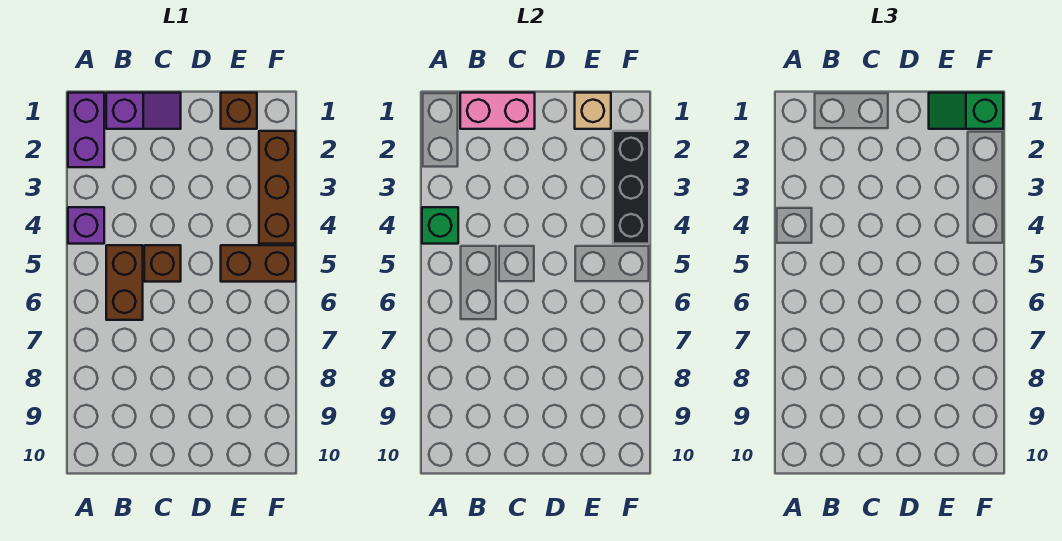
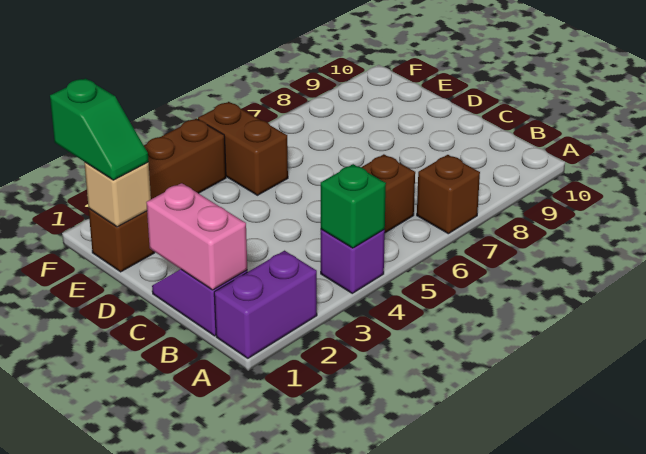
brown 1x1 brick [144,245,181,282] -> brown 1x1 brick moved to [417,155,480,234]
black 1x3 brick [613,131,649,244] -> none

